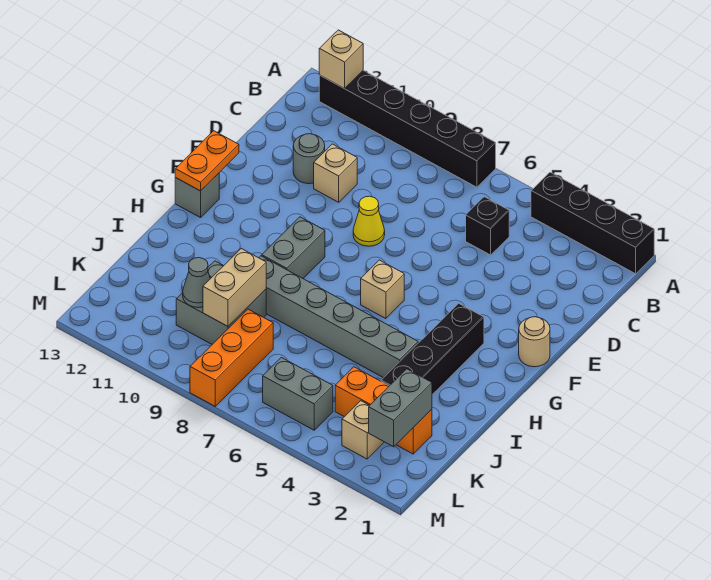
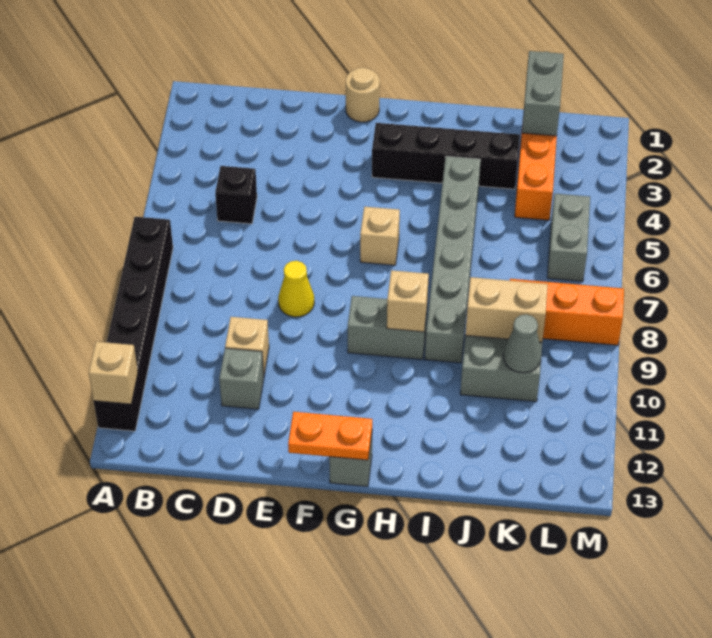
black 1x4 brick [531,172,654,274] -> none
grey 1x1 round brick [293,134,325,184] -> grey 1x1 brick [219,348,264,409]
grey 1x2 brick [369,369,432,447] -> grey 1x2 brick turned to [522,51,564,136]
tan 1x1 brick [342,401,384,459] -> tan 1x1 brick moved to [387,270,429,332]

